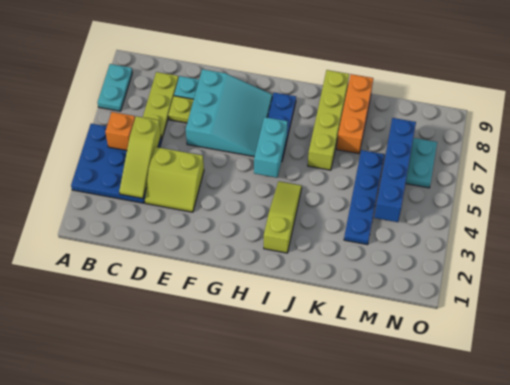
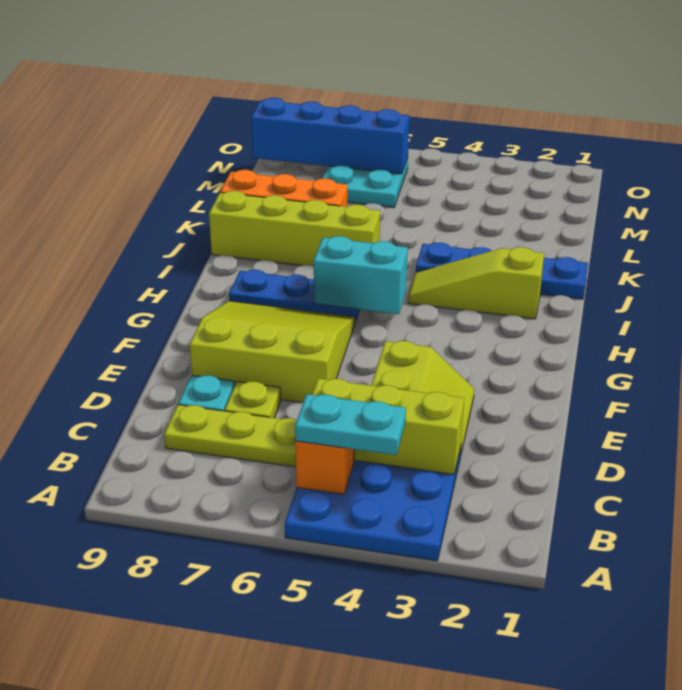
cyan 1x2 plate [98,64,132,111] -> cyan 1x2 plate moved to [295,394,406,455]
lime 1x3 slope [119,116,161,198] -> lime 1x3 brick [312,378,464,474]
cyan 3x3 slope [186,69,272,157] -> lime 3x3 slope [190,301,355,403]
blue 1x4 plate [344,150,385,245] -> blue 1x4 plate moved to [416,243,588,299]
blue 1x4 brick [374,118,416,222] -> blue 1x4 brick moved to [251,98,409,174]

